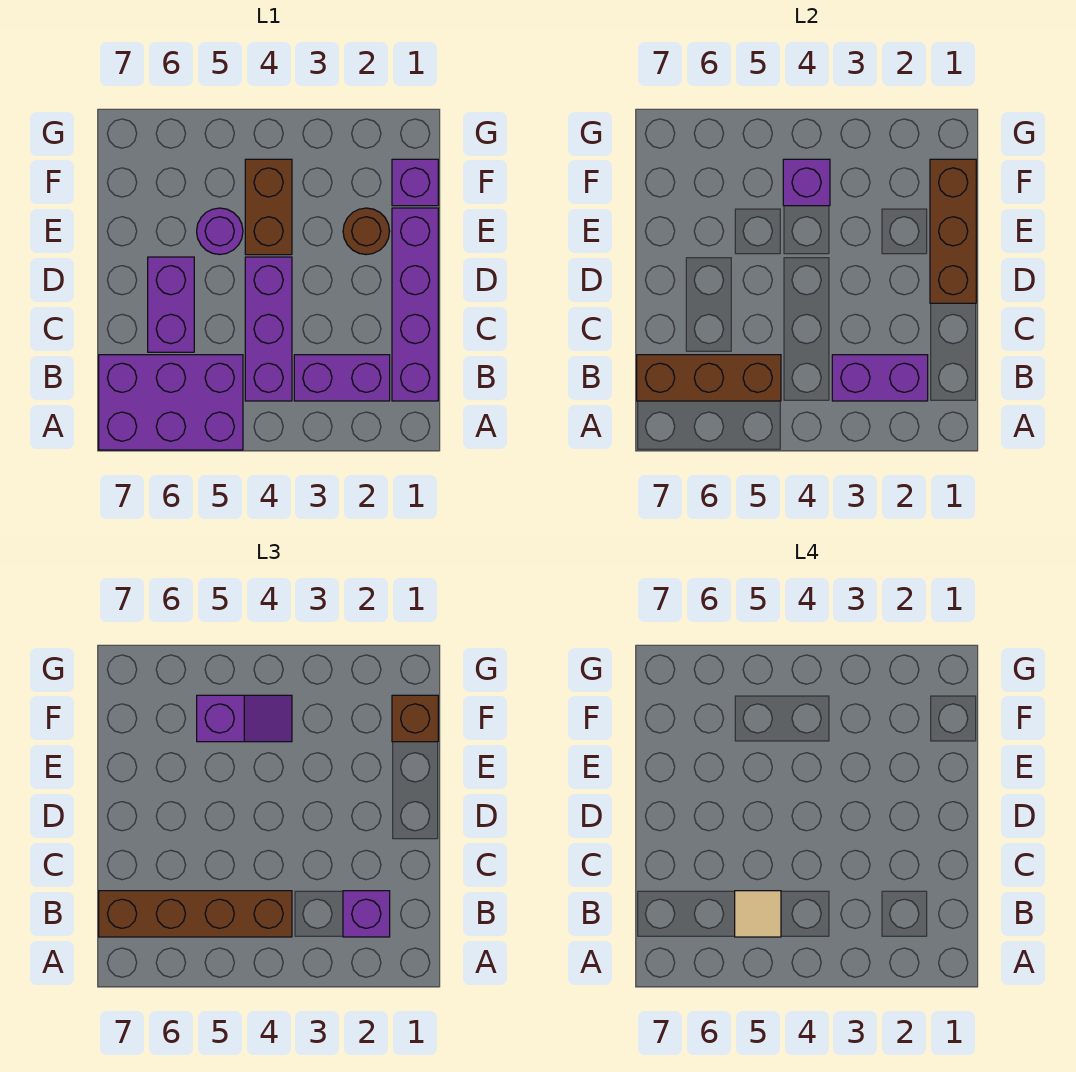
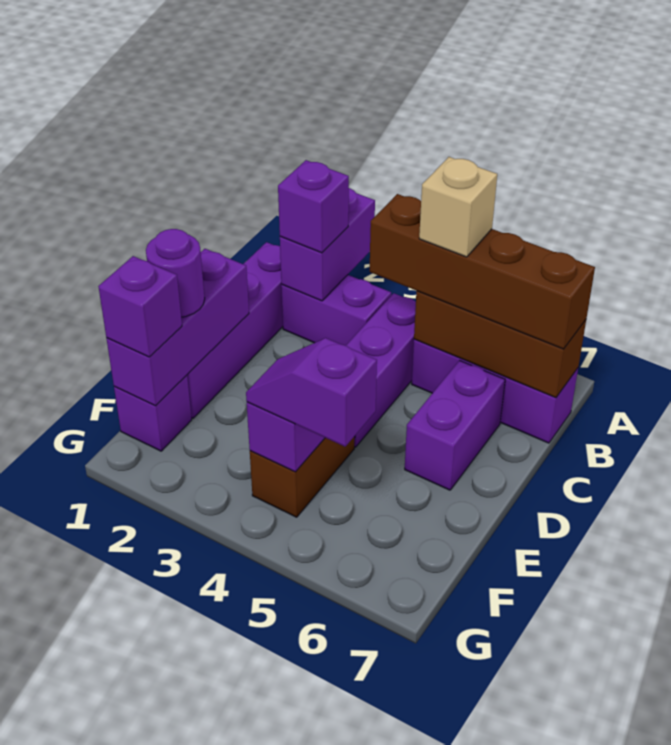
purple 2x3 brick [99,355,243,450] -> purple 1x3 brick [412,339,578,443]
purple 1x2 brick [832,355,928,401] -> purple 1x2 brick turned to [280,188,375,301]
tan 1x1 tile [735,891,781,937] -> tan 1x1 brick [419,157,497,257]
brown 1x3 brick [930,159,976,303] -> purple 1x3 brick [106,249,249,406]
brown 1x1 round brick [343,208,390,255] -> none
purple 1x1 round brick [197,208,243,255] -> purple 1x1 round brick moved to [146,229,205,317]
brown 1x1 brick [392,695,438,742] -> purple 1x1 brick [98,256,182,357]

